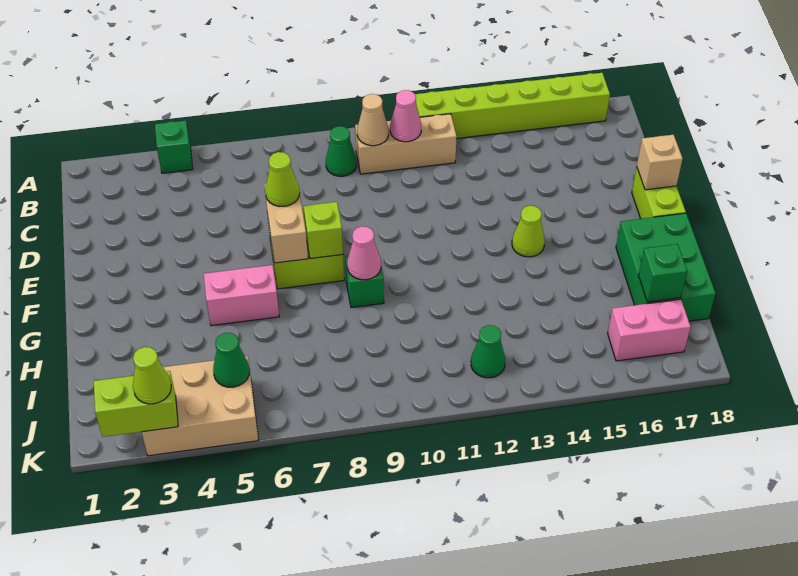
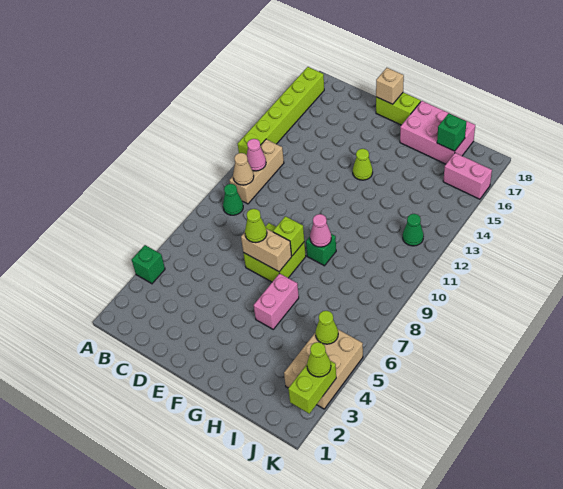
green 2x3 brick [616,213,716,321] -> pink 2x3 brick [400,101,475,164]
green 1x1 cone [213,333,250,387] -> lime 1x1 cone [315,311,338,344]
pink 1x2 brick [608,299,691,361] -> pink 1x2 brick turned to [443,153,492,199]

